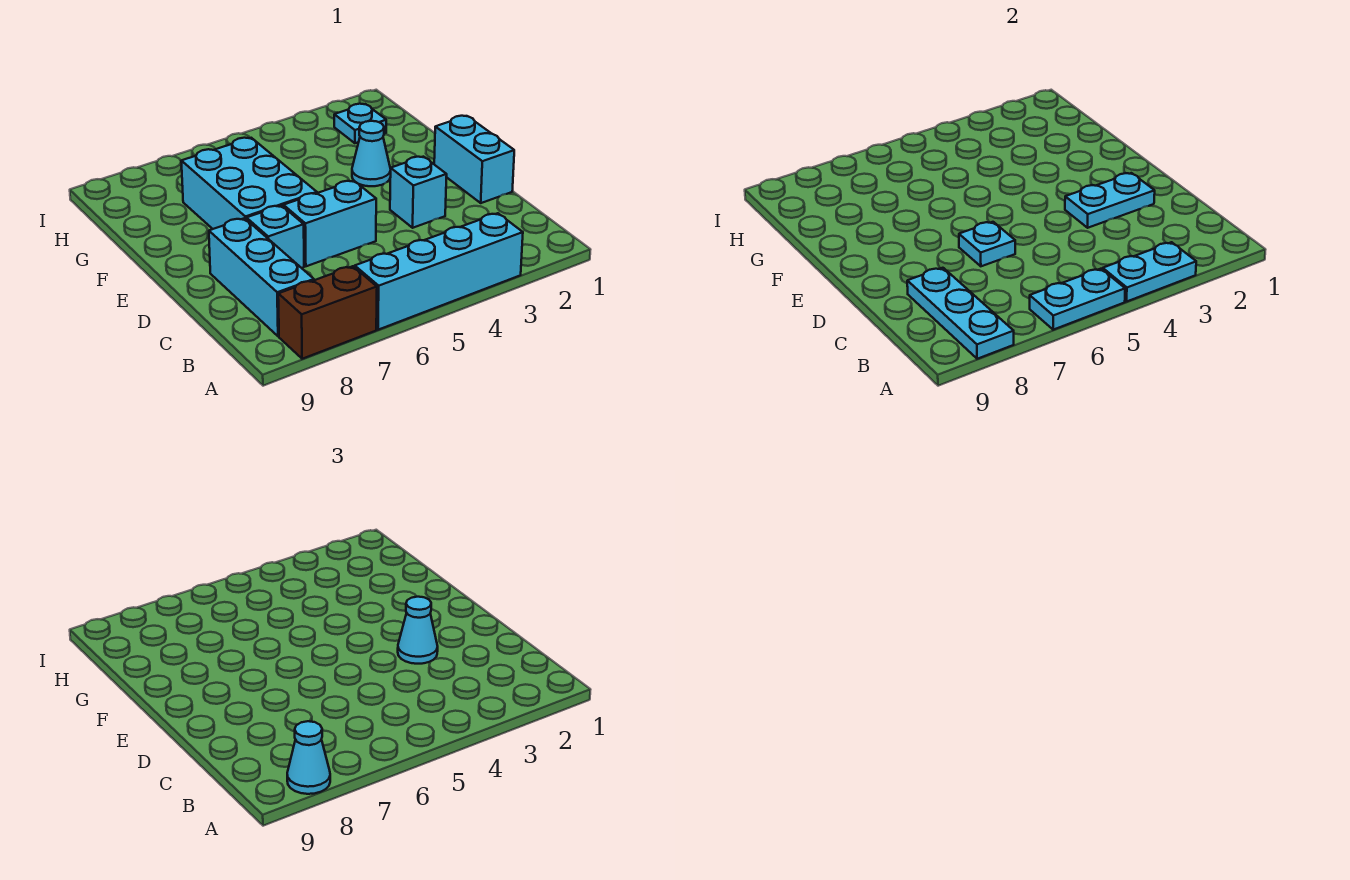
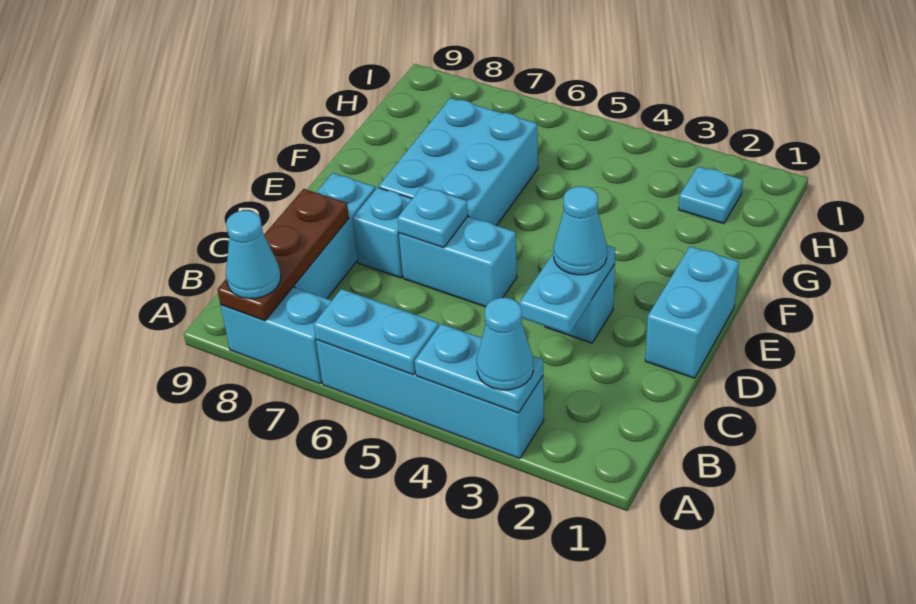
brown 1x2 brick [278,266,377,359] -> cyan 1x2 brick [221,287,332,384]
cyan 1x3 plate [907,268,1014,359] -> brown 1x3 plate [217,189,349,321]
cyan 1x2 plate [1065,173,1155,228] -> cyan 1x2 plate turned to [520,245,615,334]
cyan 1x1 cone [352,121,391,186] -> cyan 1x1 cone moved to [477,298,533,390]

